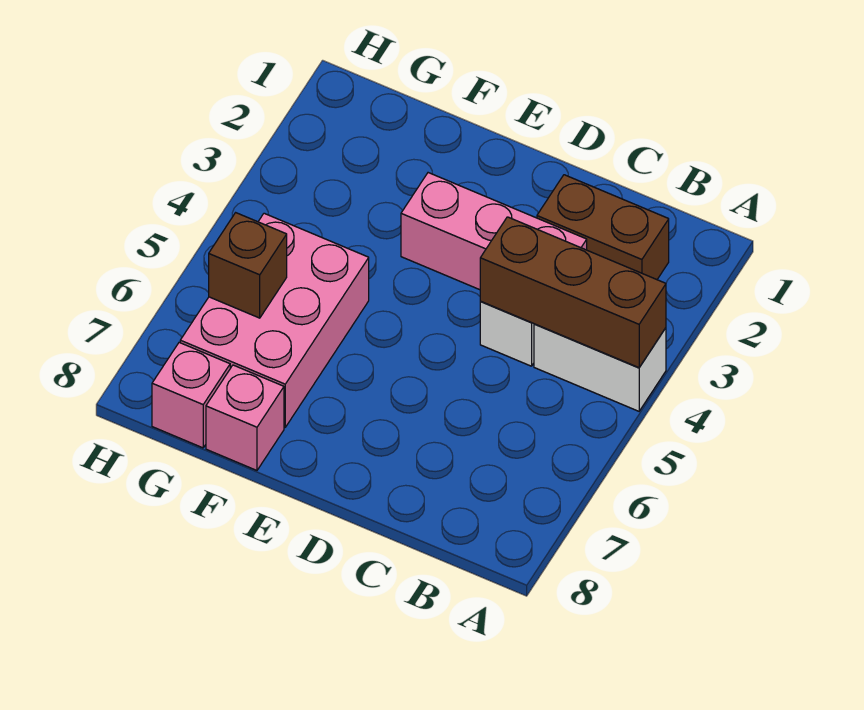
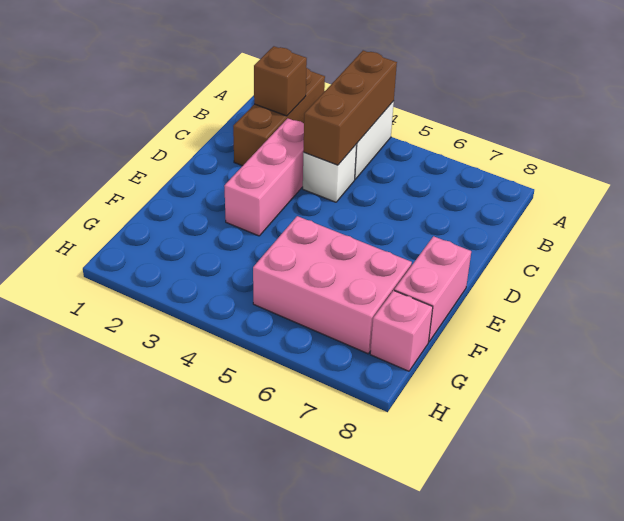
brown 1x2 brick [537,175,669,280] -> brown 1x3 brick [233,68,325,166]
pink 1x1 brick [206,365,284,470] -> pink 1x2 brick [394,236,471,342]
brown 1x1 brick [209,213,287,318] -> brown 1x1 brick moved to [254,46,307,116]

